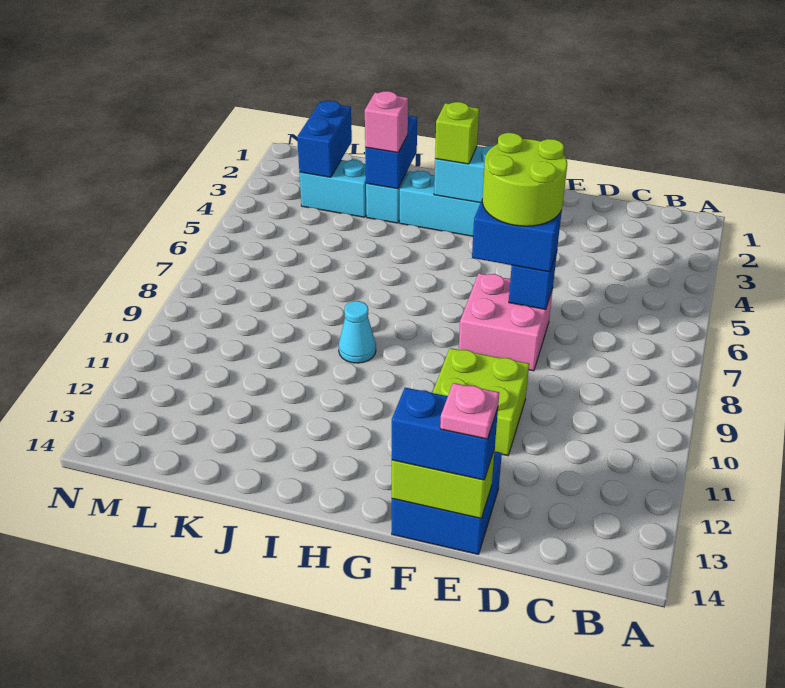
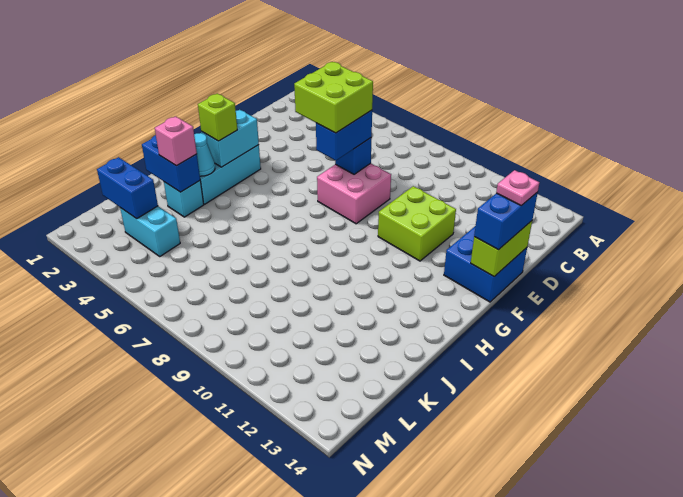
lime 2x2 round brick [482,133,567,226] -> lime 2x2 brick [294,62,373,133]
cyan 1x1 cone [339,301,376,363] -> cyan 1x1 cone moved to [194,133,215,176]
cyan 1x2 brick [299,159,366,217] -> cyan 1x2 brick turned to [120,206,180,256]

